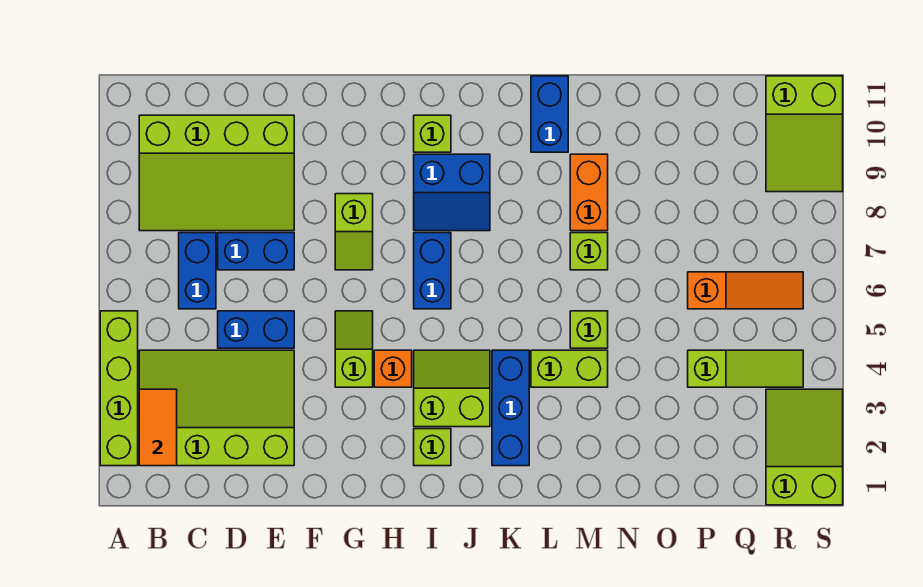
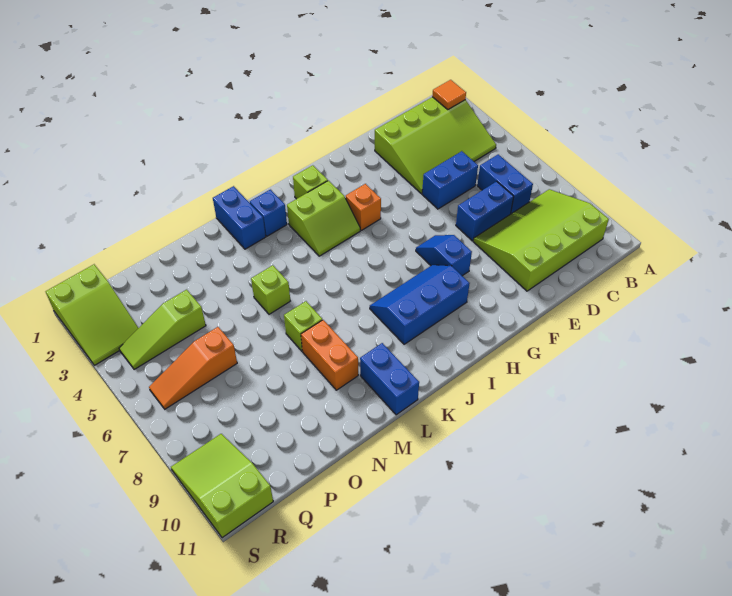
lime 1x4 brick [100,311,138,466] -> none
orange 1x2 tile [139,389,177,466] -> orange 1x1 tile [432,80,466,109]
lime 1x2 slope [335,311,373,387] -> none
lime 1x2 slope [335,194,373,270] -> blue 1x2 slope [416,235,472,276]
blue 1x2 brick [414,233,451,309] -> blue 1x2 brick moved to [213,186,266,249]
blue 2x2 slope [414,154,490,231] -> blue 2x3 slope [370,265,470,344]
lime 1x1 brick [414,115,451,152] -> none
blue 1x3 brick [492,350,529,466] -> blue 1x1 brick [250,190,287,236]
lime 1x2 brick [531,350,608,387] -> none

